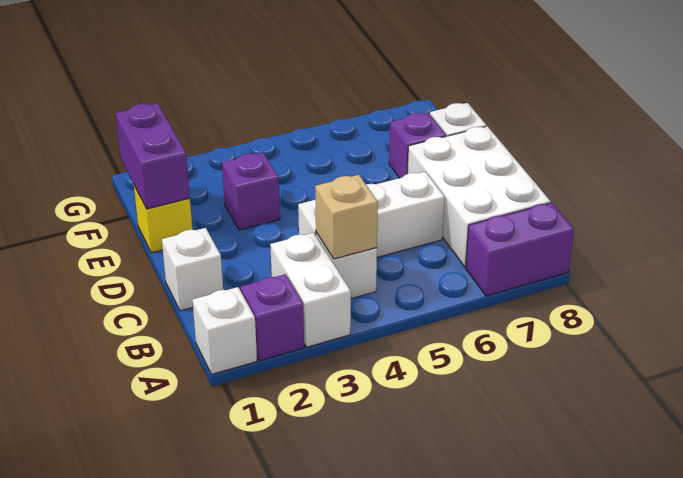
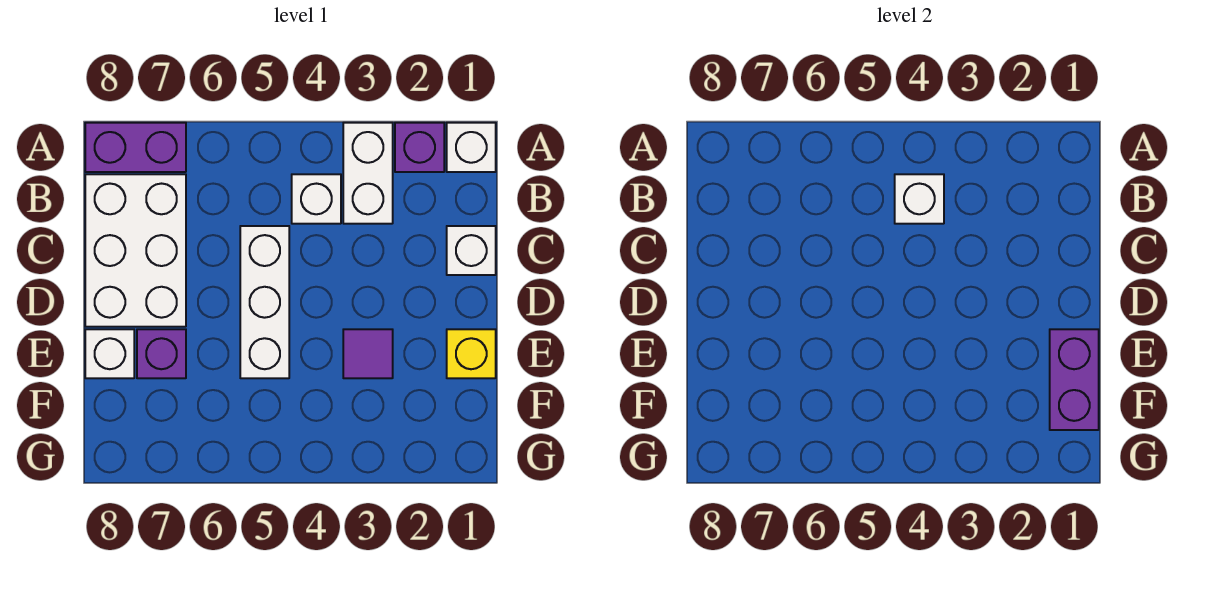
tan 1x1 brick [315,175,378,259] -> white 1x1 brick [895,174,944,224]
white 1x3 brick [298,172,445,257] -> white 1x3 brick turned to [240,226,289,378]
purple 1x1 brick [222,153,280,230] -> purple 1x1 tile [343,329,393,378]

